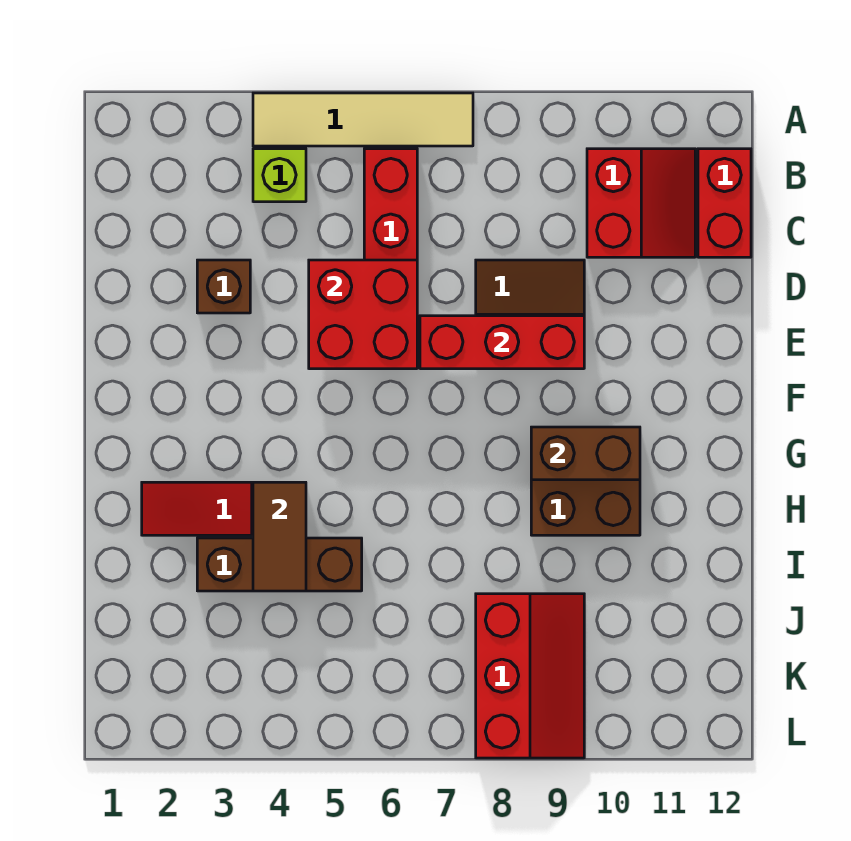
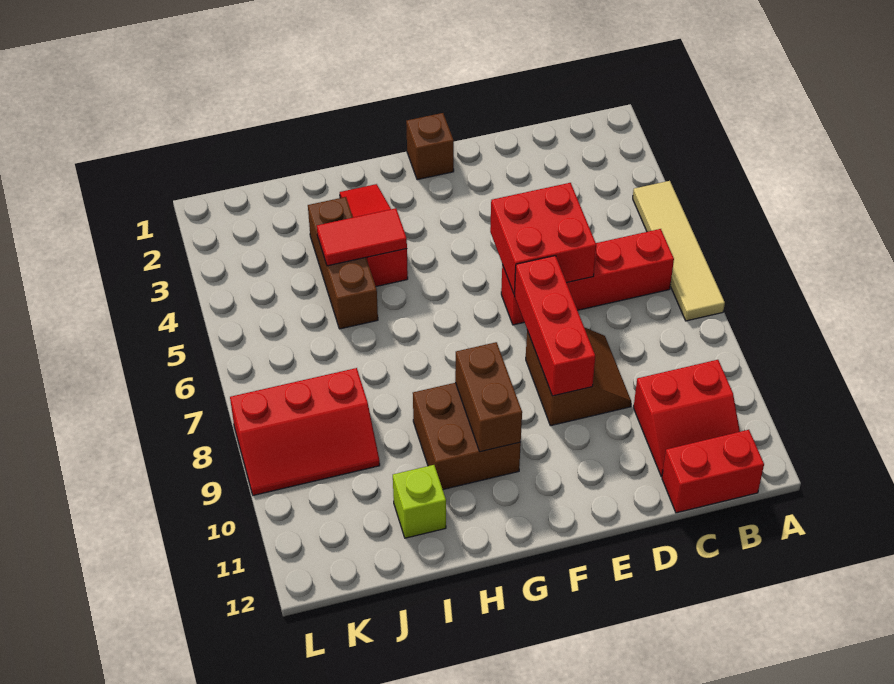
lime 1x1 brick [253,149,306,202] -> lime 1x1 brick moved to [393,465,446,538]
brown 1x1 brick [197,260,250,313] -> brown 1x1 brick moved to [406,113,454,180]
brown 1x2 tile [253,482,306,591] -> red 1x2 tile [317,208,407,266]

